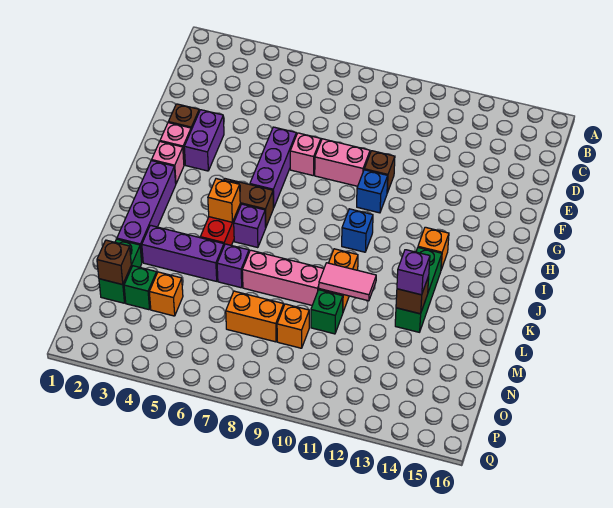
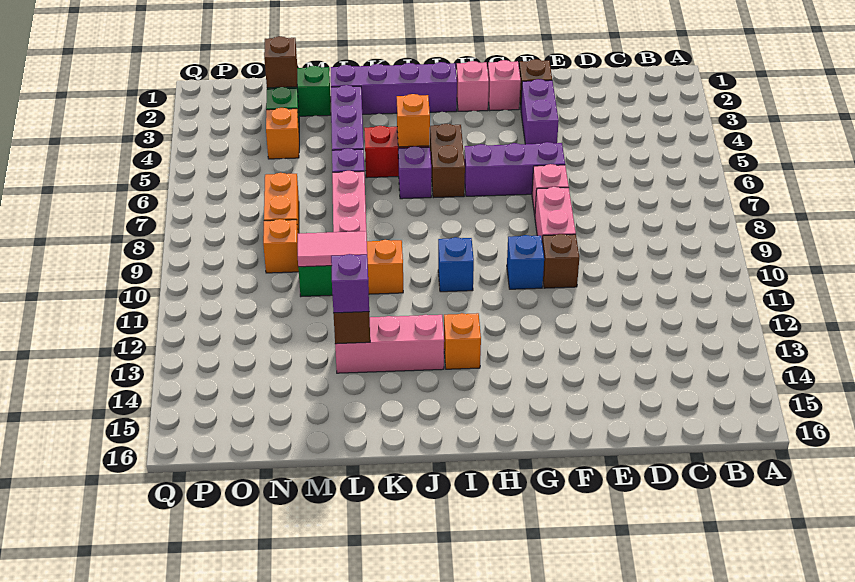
purple 1x2 brick [184,110,224,171] -> purple 1x2 brick turned to [521,79,559,144]
green 1x3 brick [395,248,442,332] -> pink 1x3 brick [335,315,444,373]
pink 1x2 tile [319,263,376,301] -> pink 1x2 tile turned to [298,231,367,267]

